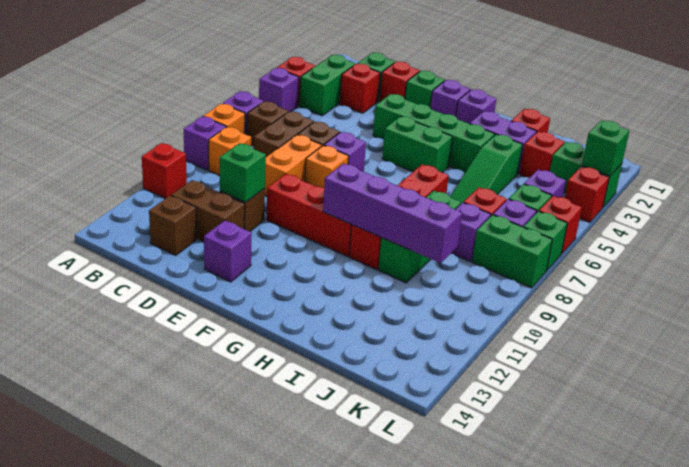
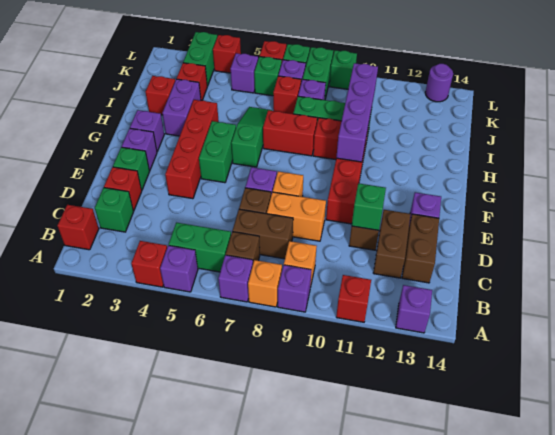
none -> purple 1x1 brick [396,285,432,333]
green 1x2 brick [300,55,356,116] -> green 1x2 brick moved to [169,222,231,272]
red 1x1 brick [340,64,380,113] -> red 1x1 brick moved to [58,205,99,250]
brown 1x1 brick [149,196,197,255] -> brown 1x2 brick [402,214,439,283]
green 1x4 brick [373,94,495,173] -> red 1x4 brick [165,100,219,199]
green 1x3 slope [450,134,522,204] -> green 1x3 slope turned to [231,107,272,167]
green 1x1 brick [582,120,629,176] -> green 1x1 brick moved to [329,50,357,89]
none -> purple 1x1 round brick [425,64,453,102]

